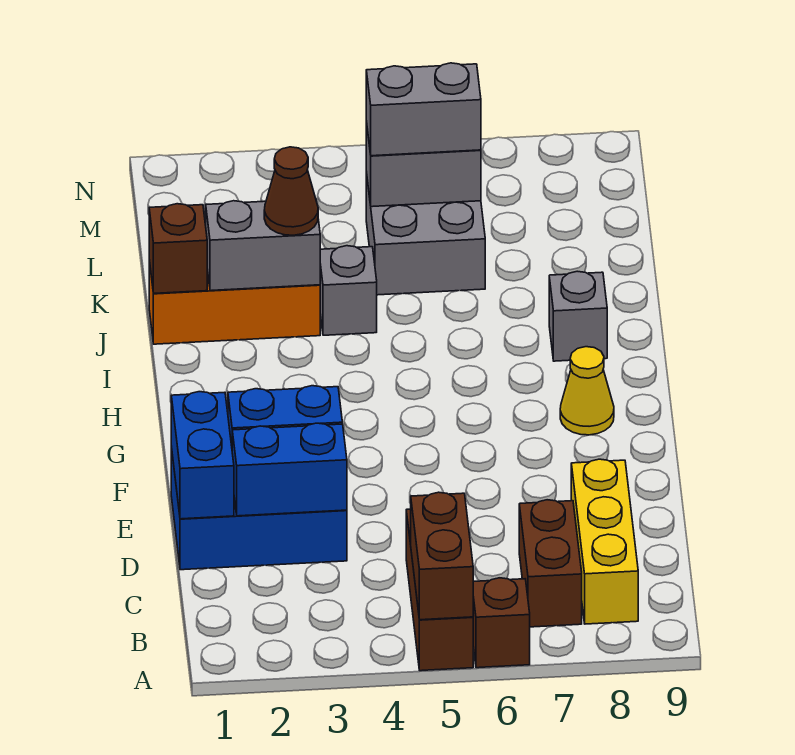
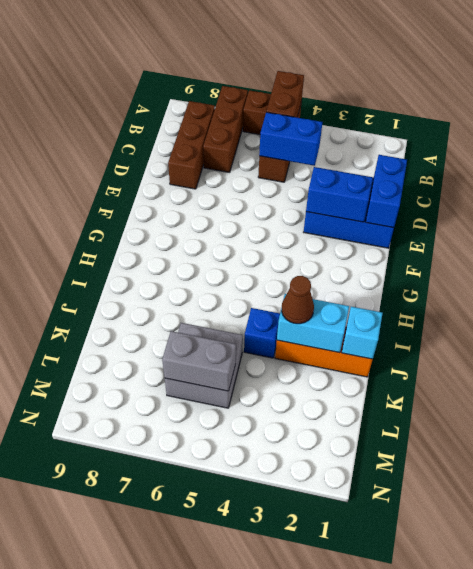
brown 1x2 brick [519,500,582,627] -> brown 1x3 brick [203,86,248,172]
yellow 1x3 brick [571,459,638,624] -> brown 1x3 brick [168,101,215,189]
blue 1x2 brick [232,423,347,516] -> blue 1x2 brick moved to [259,112,323,166]
yellow 1x1 cone [560,347,614,435] -> none
grey 1x1 brick [549,271,607,361] -> none
brown 1x1 brick [149,204,207,294] -> cyan 1x1 brick [342,307,383,359]
grey 1x2 brick [206,201,320,291] -> cyan 1x2 brick [277,294,349,353]
grey 1x1 brick [320,246,377,335] -> blue 1x1 brick [244,308,280,358]
grey 1x2 brick [366,63,481,156] -> none

